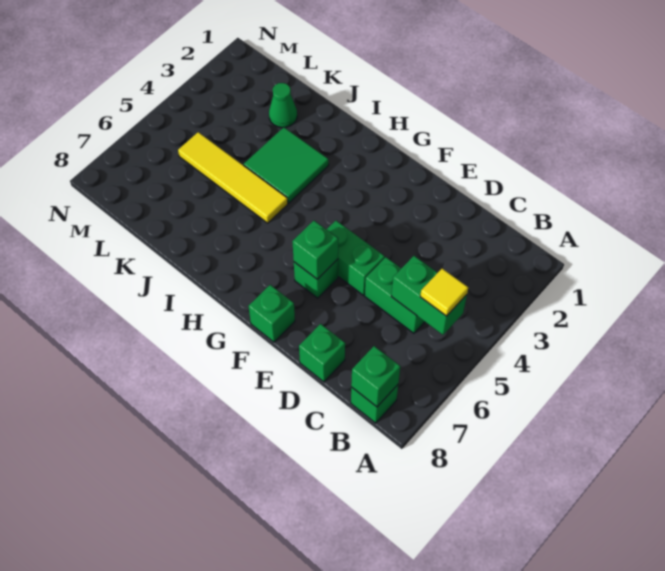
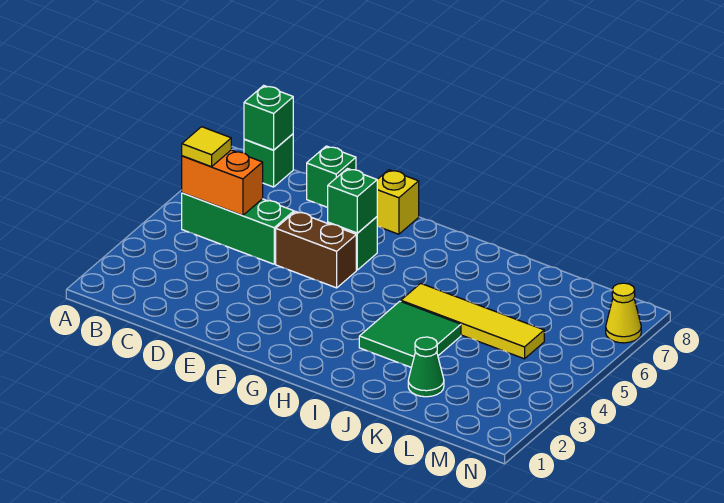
green 1x2 brick [391,256,467,335] -> orange 1x2 brick [182,150,263,215]
green 1x2 brick [365,257,425,333] -> green 1x3 brick [182,193,294,264]
green 1x2 brick [327,221,385,295] -> brown 1x2 brick [276,212,356,288]
green 1x1 brick [249,285,295,342] -> yellow 1x1 brick [377,170,419,234]
none -> yellow 1x1 cone [606,283,641,343]

